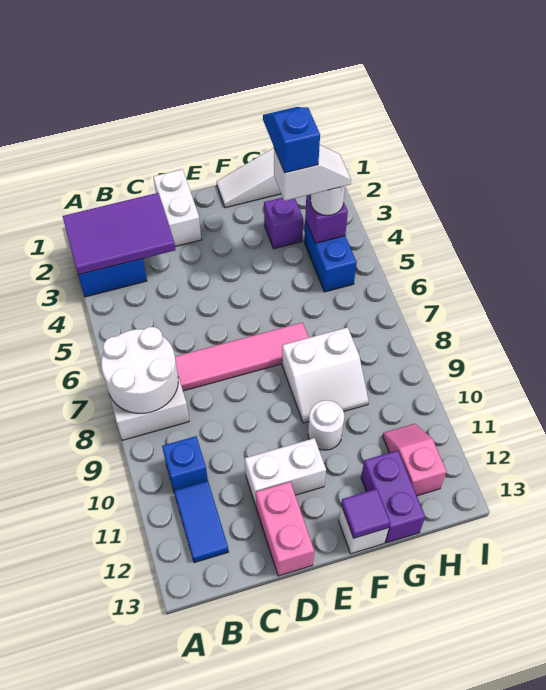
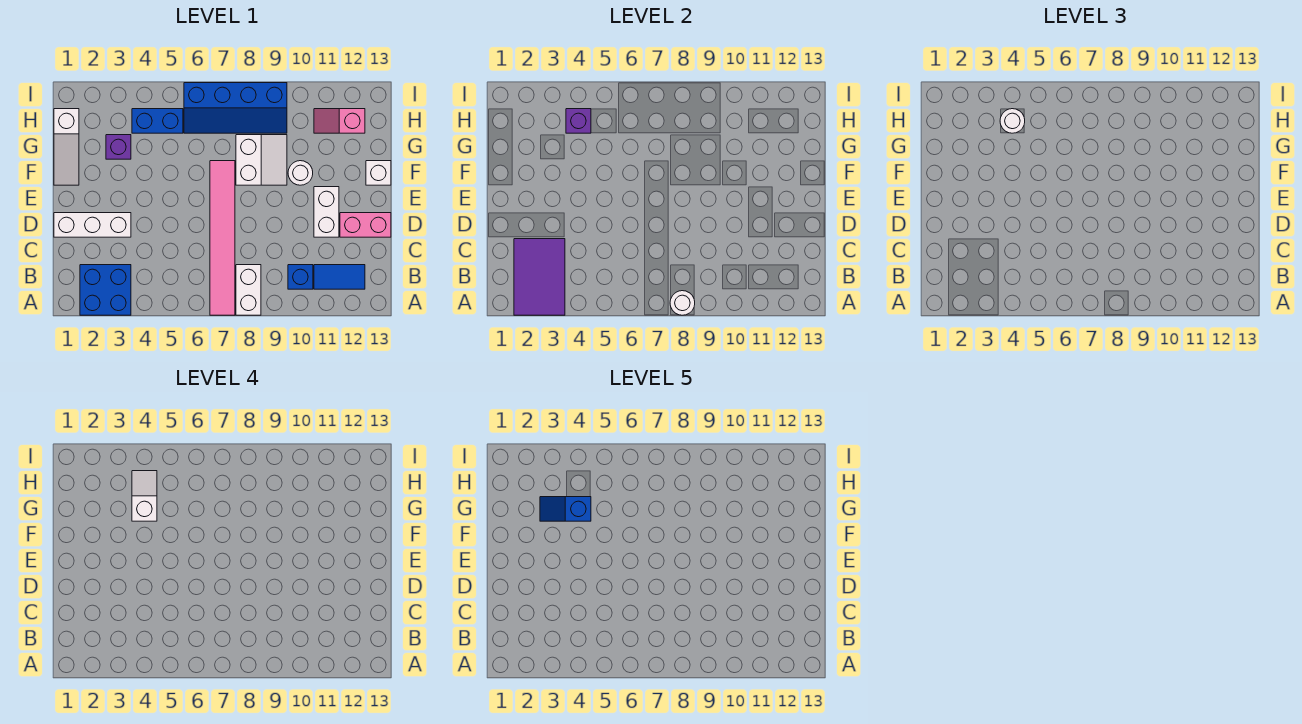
white 2x2 round brick [101,327,178,414] -> white 1x1 round brick [670,291,695,315]
white 1x2 brick [153,169,202,247] -> white 1x3 brick [54,213,131,237]
purple 1x1 tile [341,489,390,538] -> none
purple 1x2 brick [361,450,425,543] -> none
none -> blue 2x4 slope [184,83,287,133]

